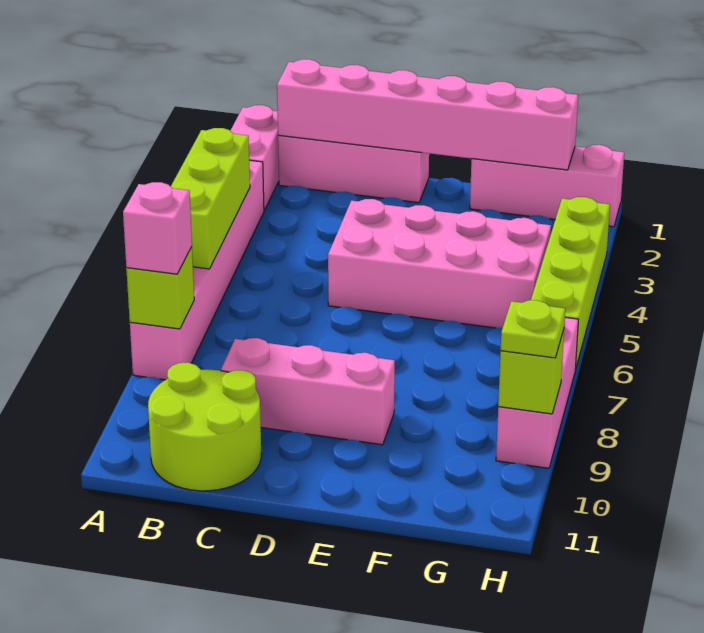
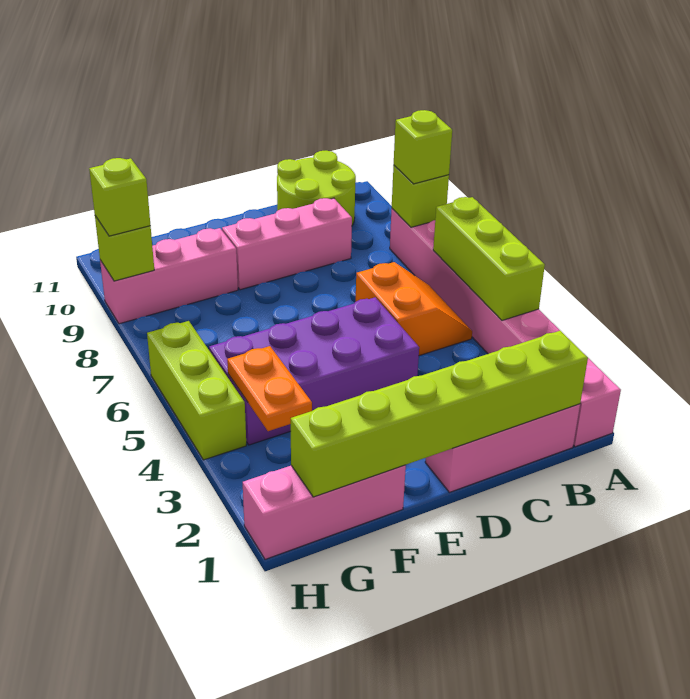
pink 1x1 brick [123,182,192,274] -> lime 1x1 brick [394,110,452,184]
pink 1x6 brick [277,59,578,170] -> lime 1x6 brick [290,331,588,497]
none -> orange 2x2 slope [356,262,472,356]
pink 2x4 brick [328,199,551,328] -> purple 2x4 brick [209,297,419,445]
none -> orange 1x2 plate [227,346,312,431]
lime 1x4 brick [531,197,610,370] -> lime 1x3 brick [147,321,246,460]
pink 1x3 brick [496,317,579,468] -> pink 1x3 brick turned to [100,228,238,324]
lime 1x1 plate [501,300,565,358] -> lime 1x1 brick [89,158,151,236]

